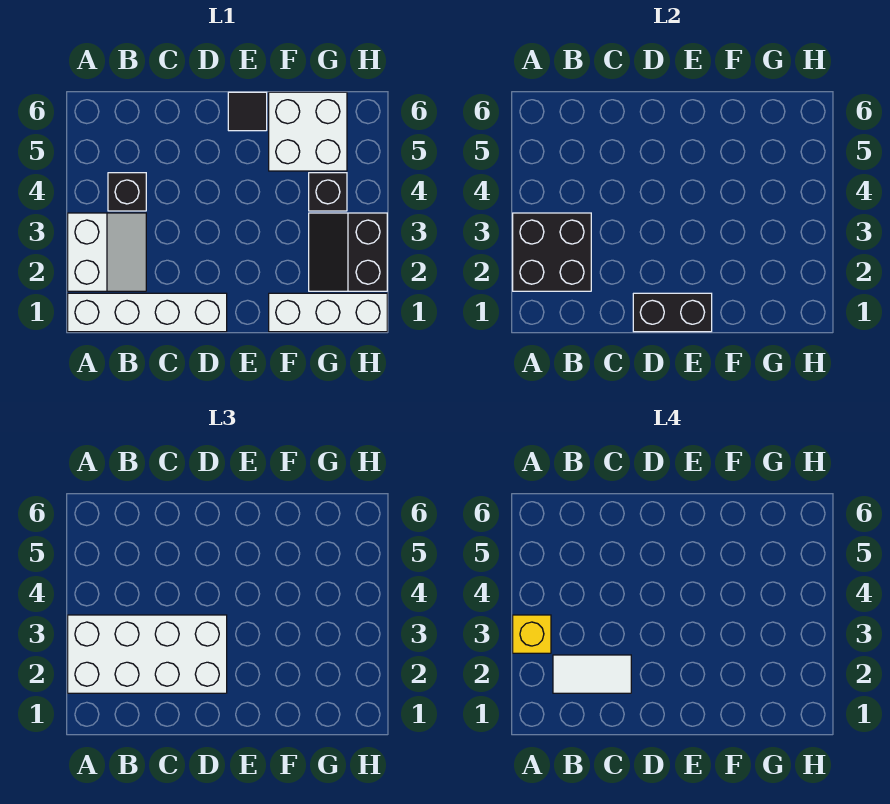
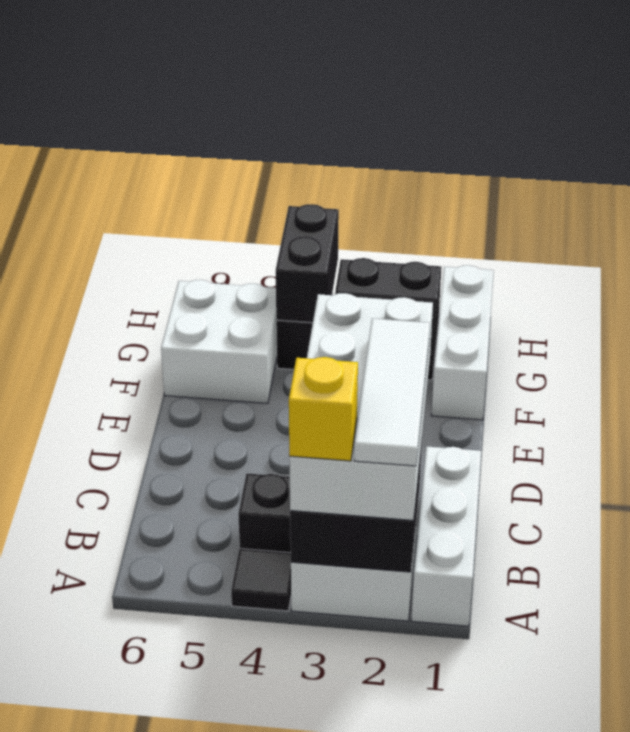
white 1x4 brick [68,293,227,332] -> white 1x3 brick [411,446,481,626]
white 1x2 tile [553,655,631,693] -> white 1x3 tile [354,318,430,466]
black 1x2 brick [633,293,712,332] -> black 1x2 brick moved to [276,204,339,323]
black 1x1 tile [228,92,267,131] -> black 1x1 tile moved to [231,548,291,611]

